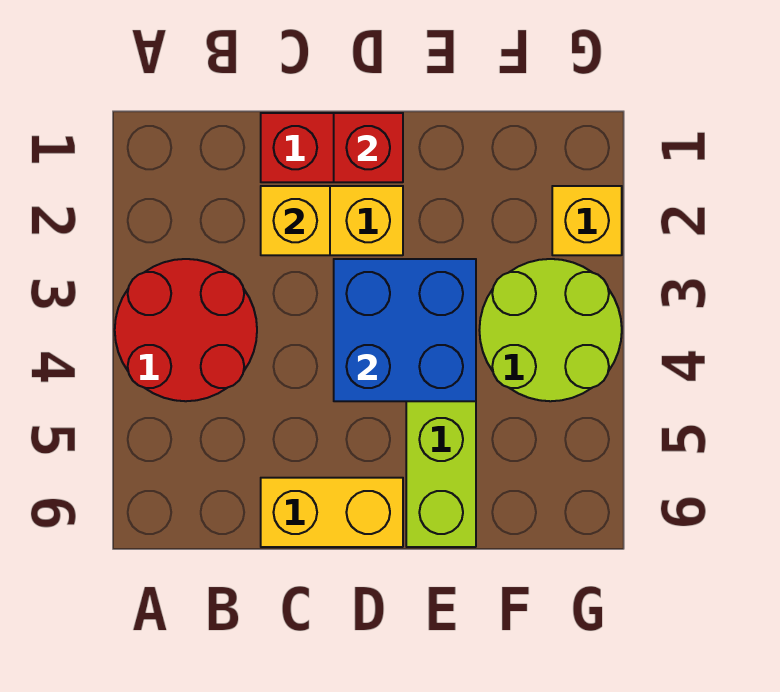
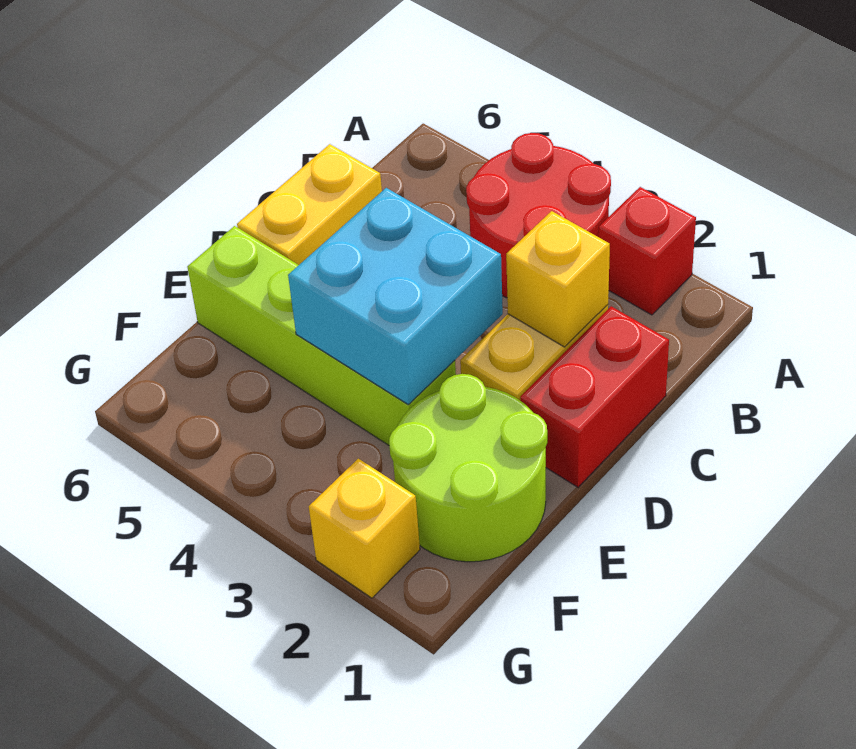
red 1x1 brick [334,113,403,182] -> red 1x1 brick moved to [598,187,696,315]
blue 2x2 brick [334,259,476,401] -> cyan 2x2 brick [288,188,503,404]
lime 2x2 round brick [479,259,622,401] -> lime 2x2 round brick moved to [389,374,547,562]

